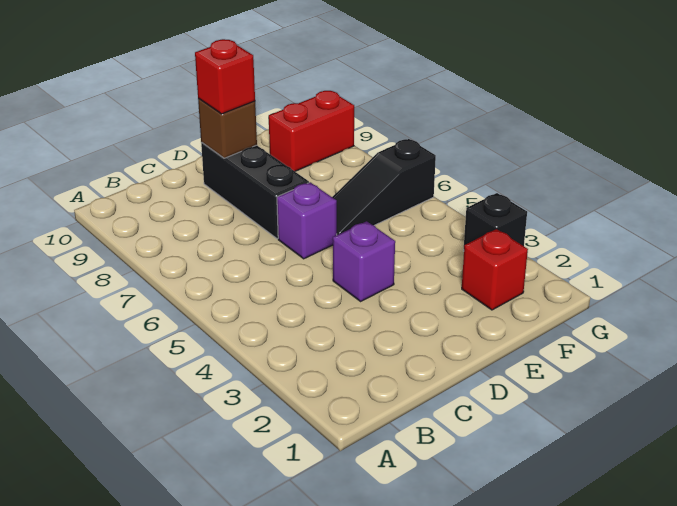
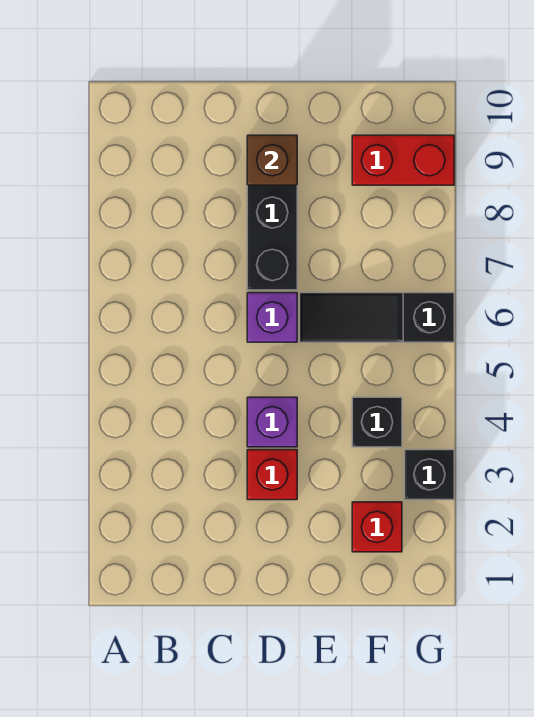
red 1x1 brick [195,39,255,114] -> red 1x1 brick moved to [247,450,297,500]
none -> black 1x1 brick [352,397,402,447]

